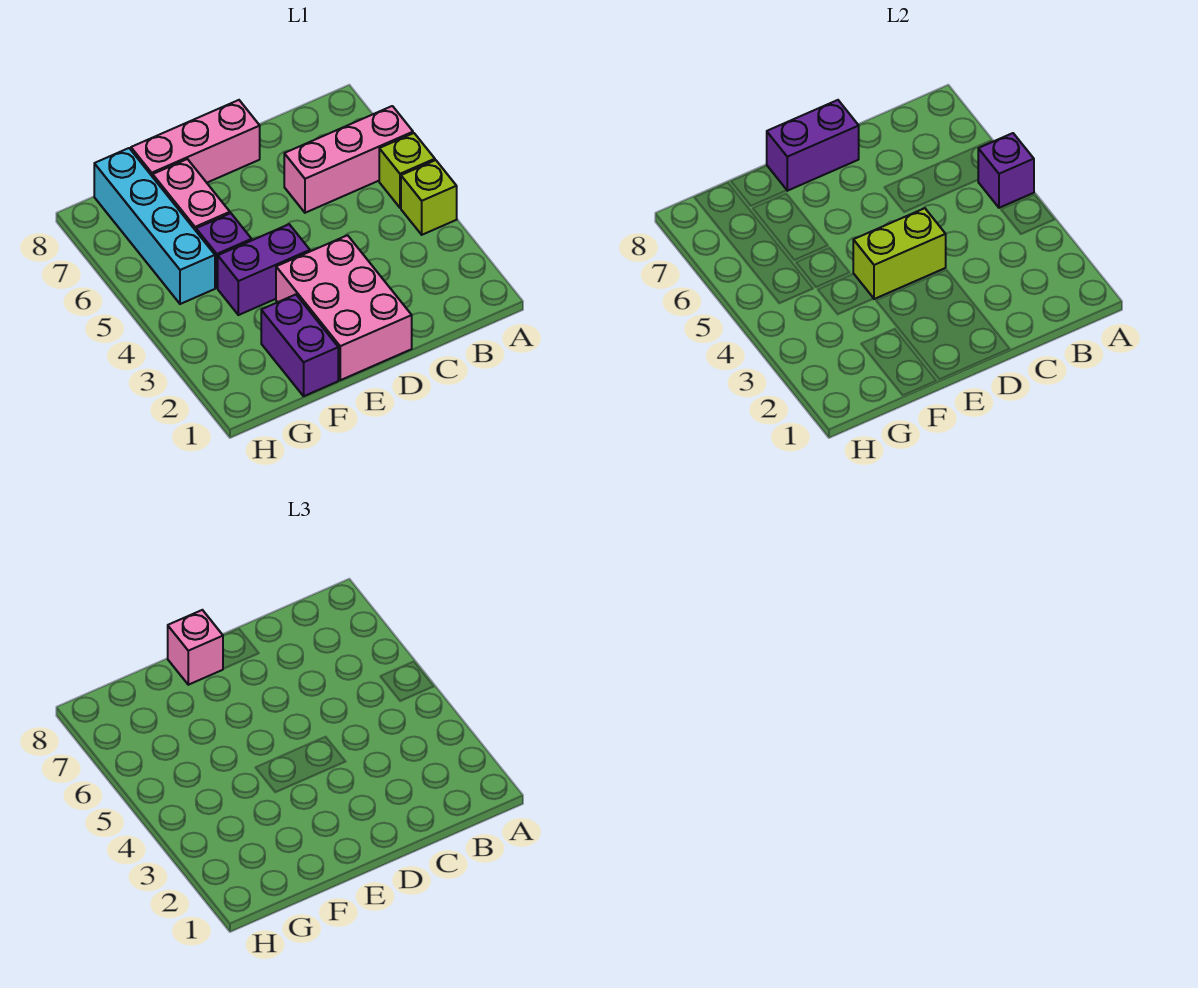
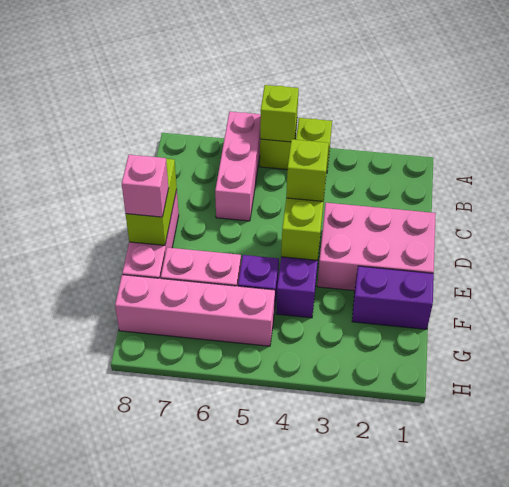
purple 1x1 brick [978,133,1034,208] -> lime 1x1 brick [260,85,299,142]
none -> lime 1x1 brick [286,140,329,201]
purple 1x2 brick [767,100,859,191] -> lime 1x2 brick [126,159,177,245]
cyan 1x4 brick [94,148,215,304] -> pink 1x4 brick [115,275,275,346]

